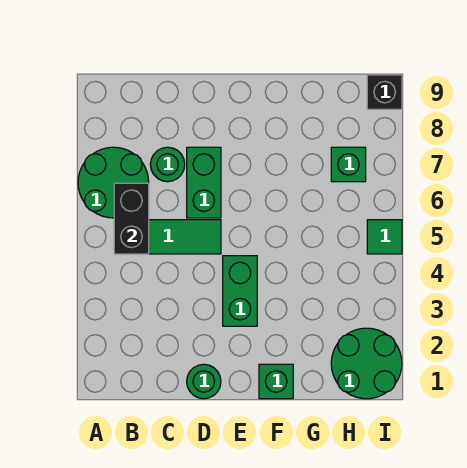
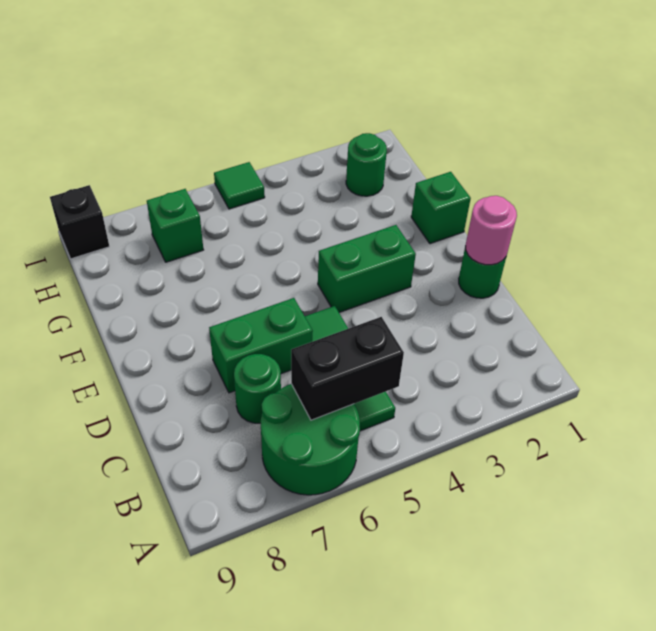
none -> pink 1x1 round brick [465,196,517,265]
green 2x2 round brick [331,328,402,399] -> green 1x1 round brick [346,133,387,196]

